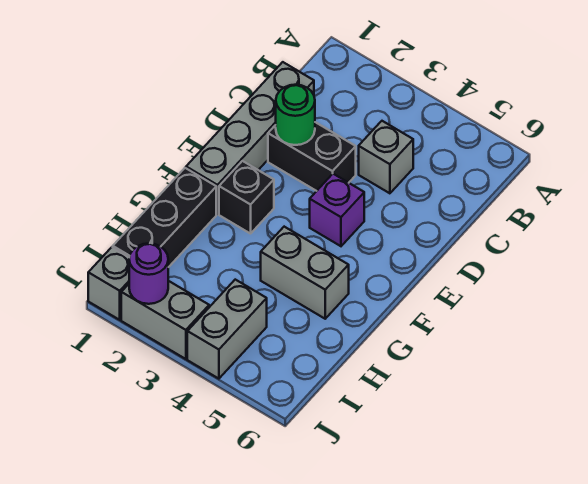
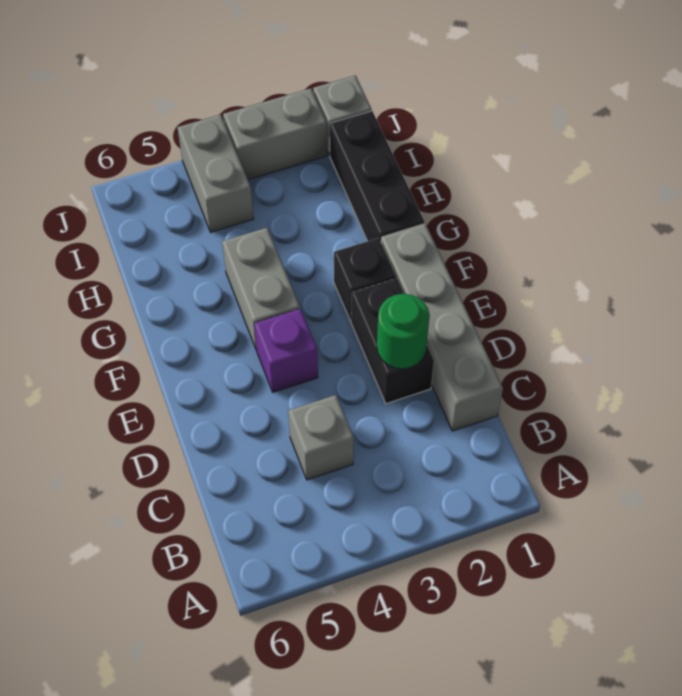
black 1x2 brick [268,122,356,191] -> black 1x2 brick turned to [351,278,434,404]
grey 1x2 brick [261,227,349,319] -> grey 1x2 brick turned to [222,228,300,351]
purple 1x1 round brick [129,243,168,304] -> none

